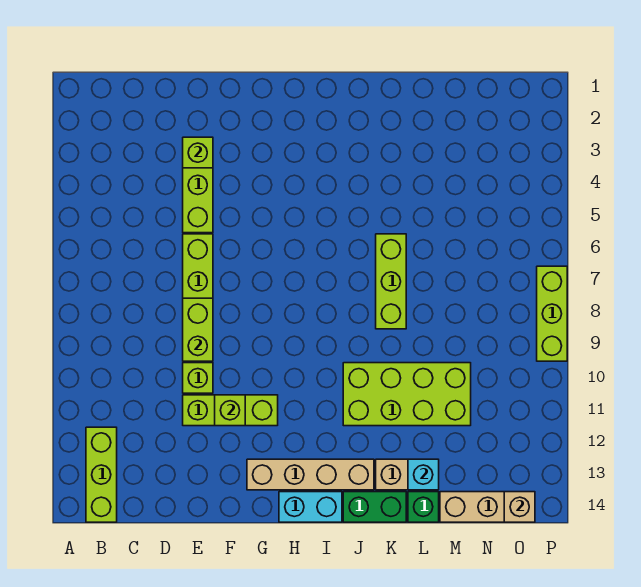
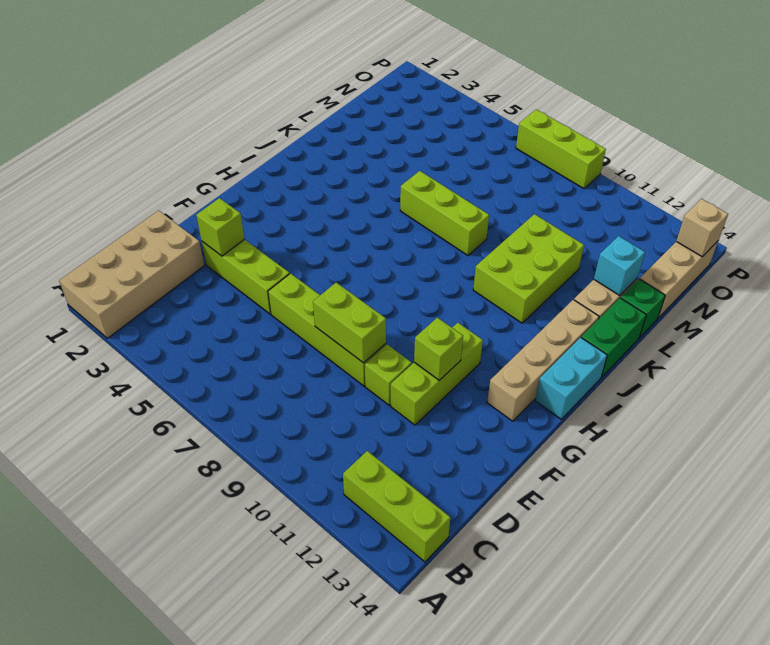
none -> tan 2x4 brick [59,211,204,338]
lime 2x4 brick [343,363,471,426] -> lime 2x3 brick [473,214,584,323]

